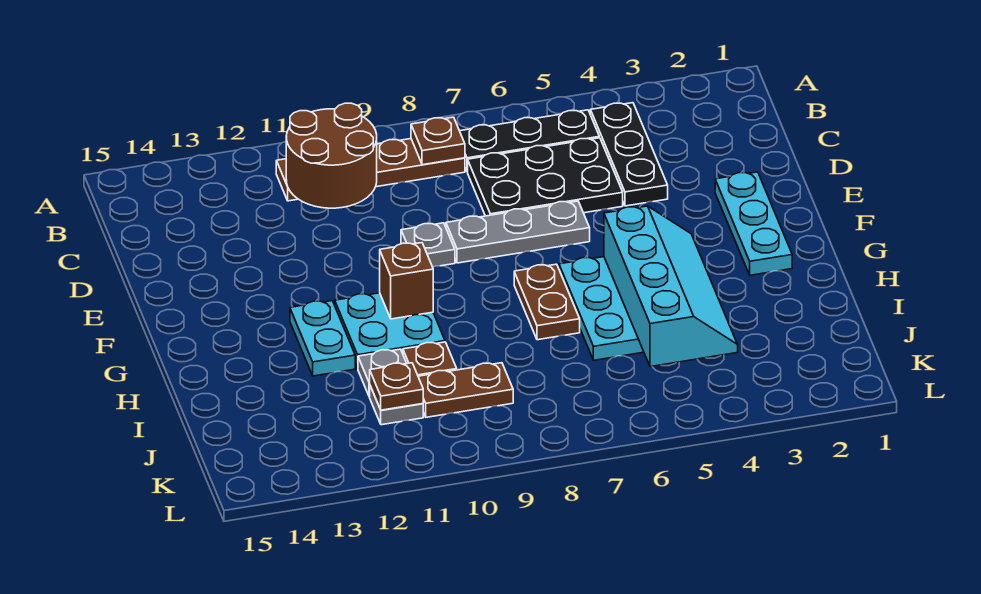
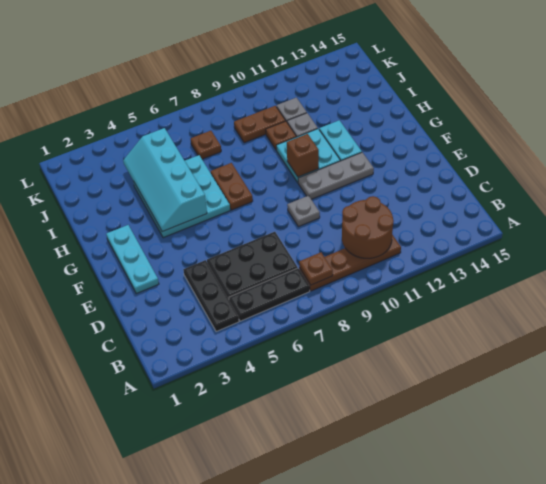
grey 1x3 plate [446,201,590,263] -> grey 1x3 plate moved to [298,152,374,199]
brown 1x1 plate [370,363,423,410] -> brown 1x1 plate moved to [191,131,221,159]

